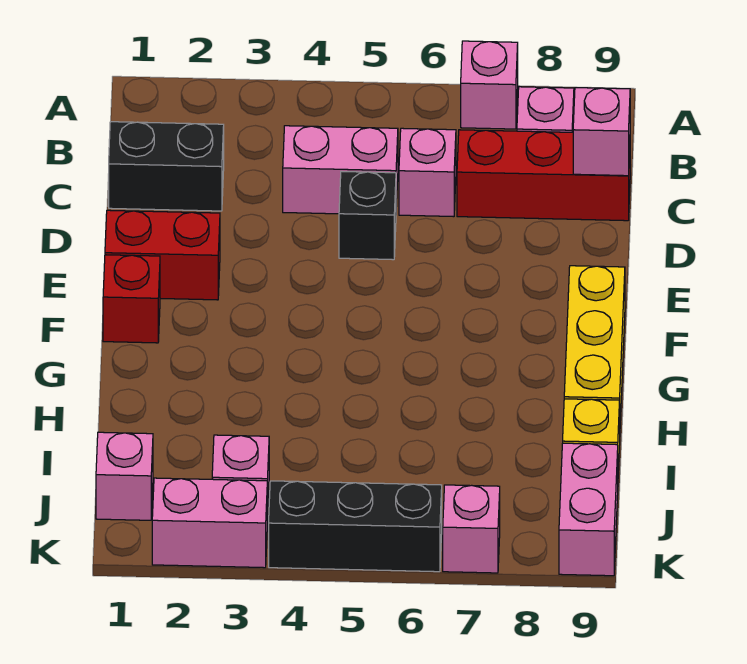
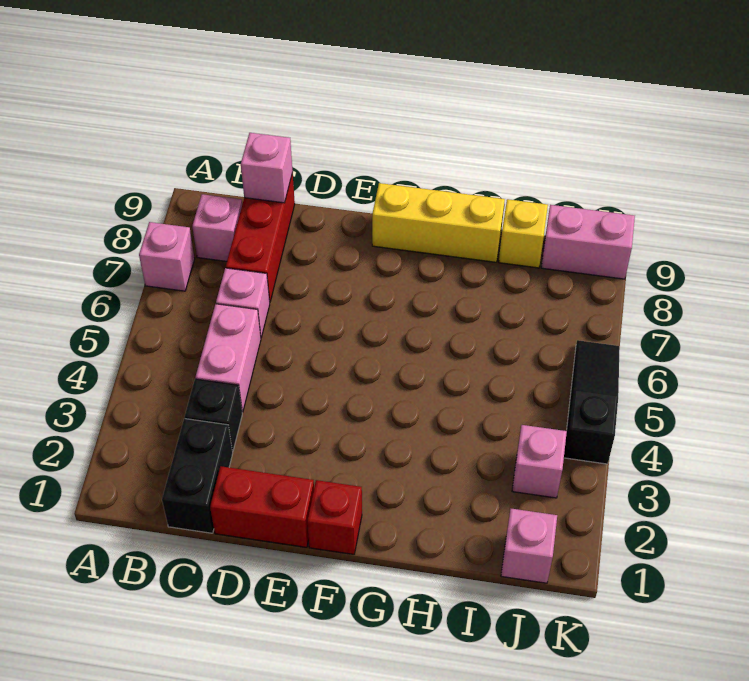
black 1x1 brick [339,171,396,260] -> black 1x1 brick moved to [185,379,242,451]
red 1x2 brick [105,210,220,300] -> red 1x2 brick turned to [210,466,314,547]
pink 1x2 brick [152,478,267,568] -> none
black 1x3 brick [269,481,442,572] -> black 1x3 slope [564,340,620,464]
pink 1x1 brick [443,485,500,573] -> none

